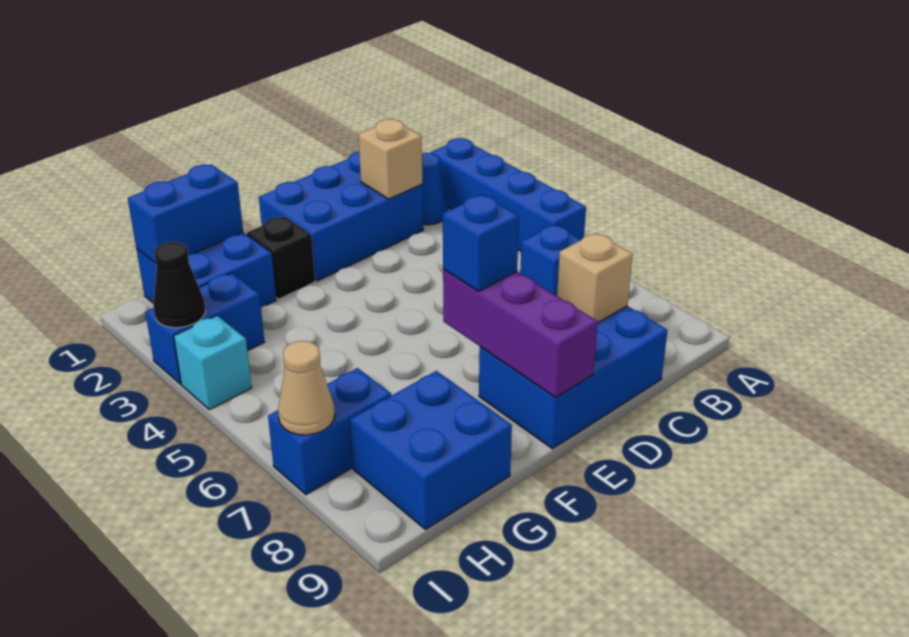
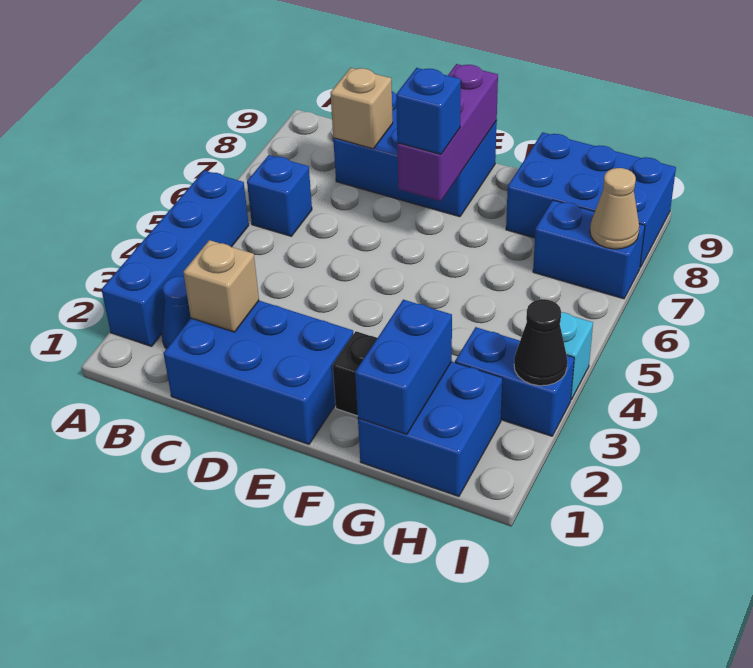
blue 1x2 brick [128,165,243,263] -> blue 1x2 brick turned to [355,300,452,435]
blue 2x2 brick [350,371,512,529] -> blue 2x3 brick [506,132,676,267]

